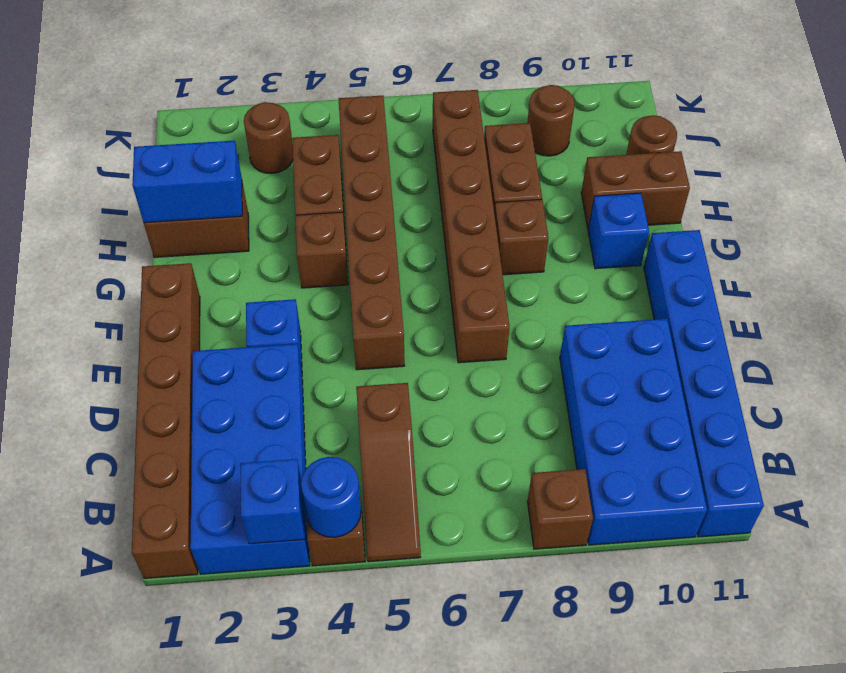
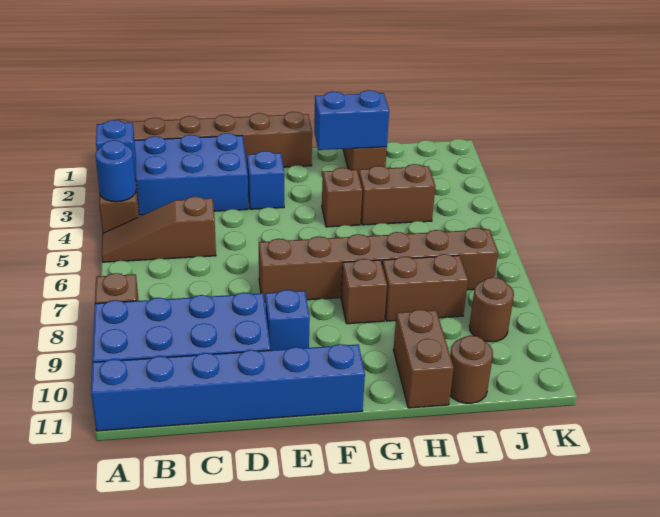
brown 1x6 brick [339,96,405,370] -> none
blue 1x1 brick [588,193,649,269] -> blue 1x1 brick moved to [265,290,310,350]
blue 1x2 brick [132,141,242,223] -> blue 1x2 brick turned to [314,90,389,150]
brown 1x1 round brick [244,102,293,174] -> none

